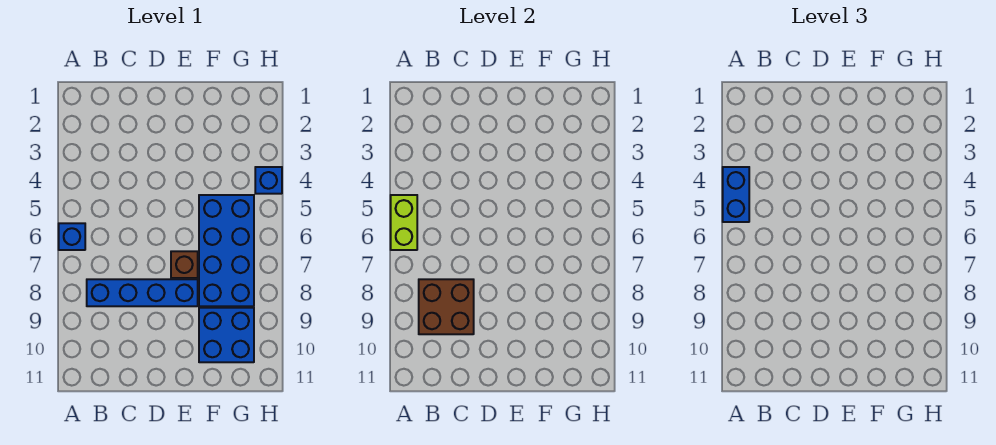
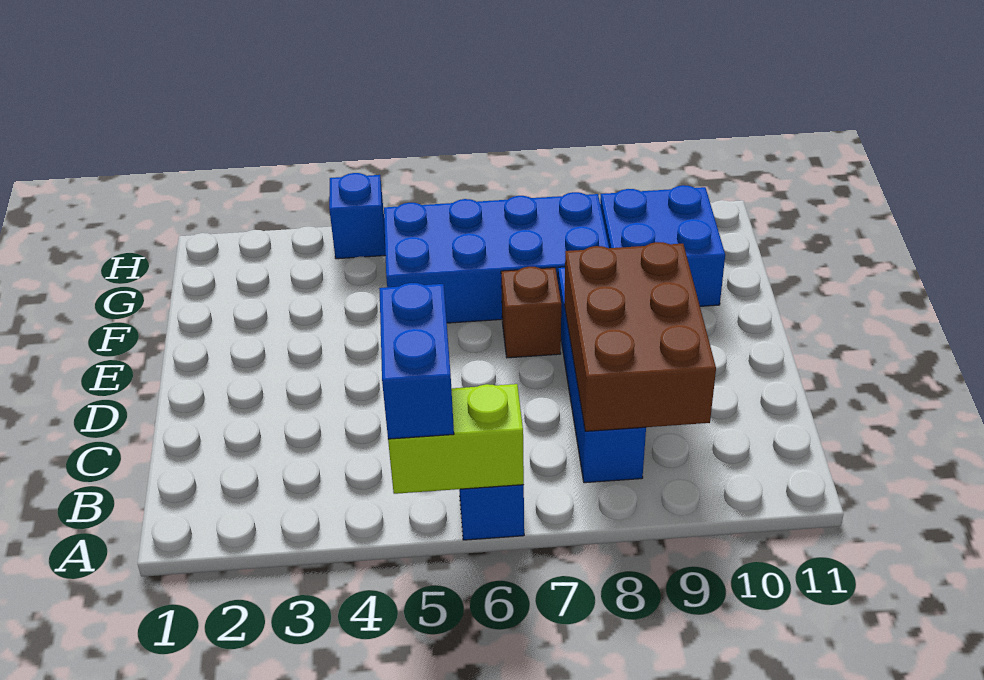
blue 1x2 brick [723,167,749,222] -> blue 1x2 brick turned to [379,283,454,439]
brown 2x2 brick [419,279,474,334] -> brown 2x3 brick [564,242,716,431]

